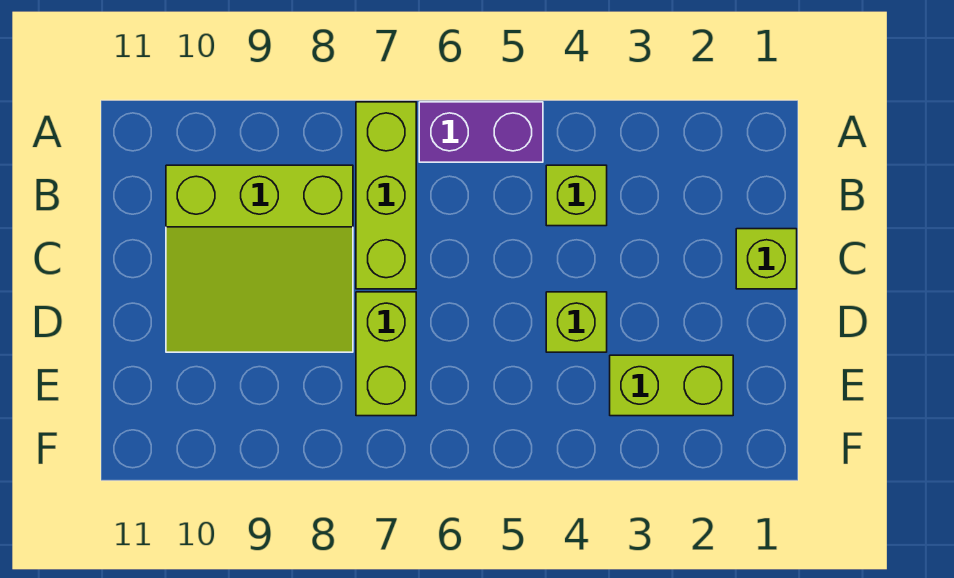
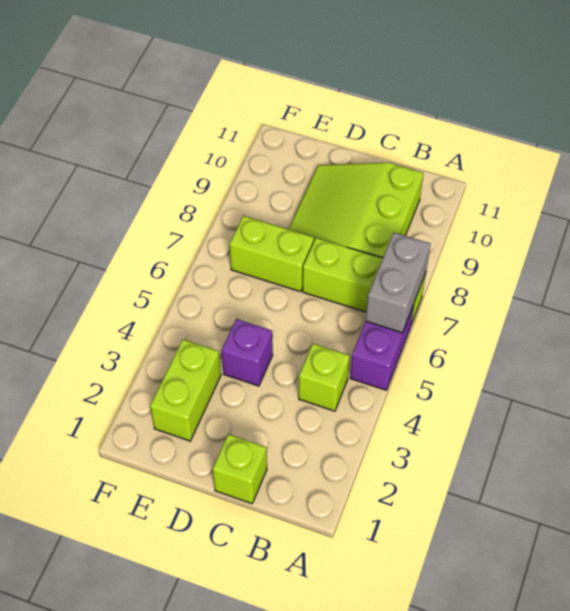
none -> grey 1x2 brick [366,233,431,333]
lime 1x1 brick [546,292,607,352] -> purple 1x1 brick [221,319,273,386]

